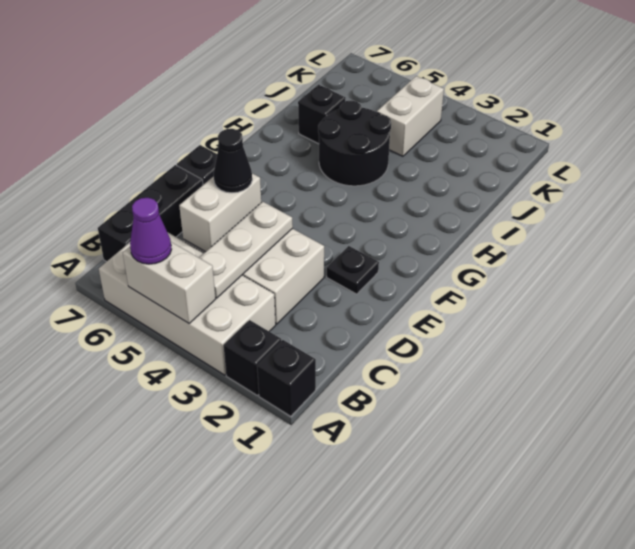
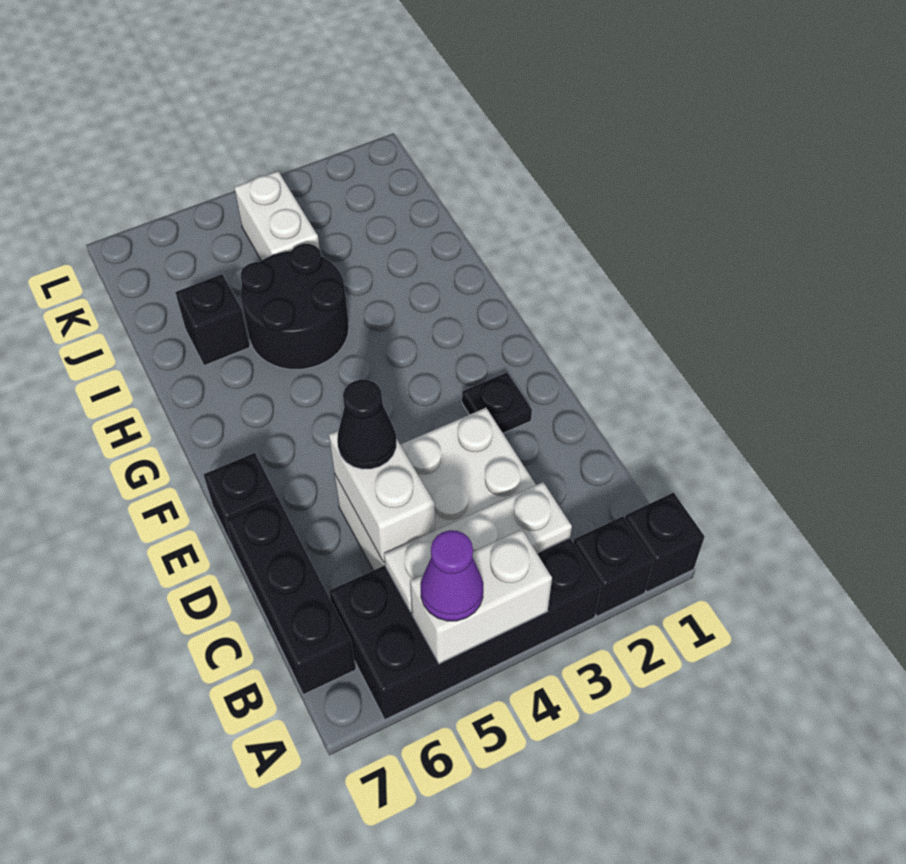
white 2x4 brick [99,232,276,375] -> black 2x4 brick [329,538,601,719]
white 1x3 plate [199,202,293,298] -> white 1x3 plate turned to [384,482,572,612]

